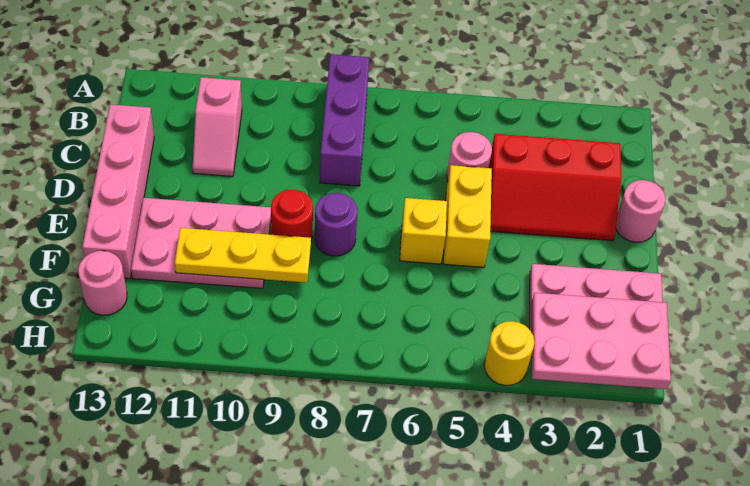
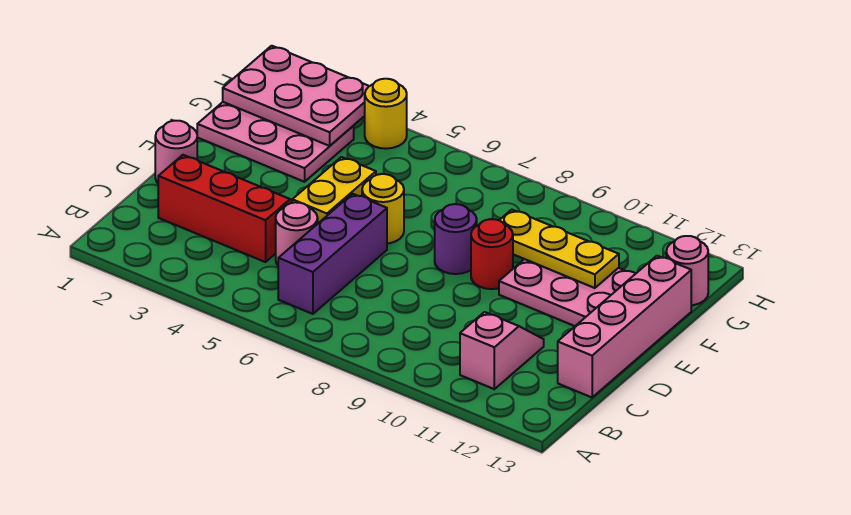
purple 1x3 brick [320,54,369,186] -> purple 1x3 brick moved to [278,194,387,314]
yellow 1x1 brick [400,198,447,264] -> yellow 1x1 round brick [362,174,404,244]

